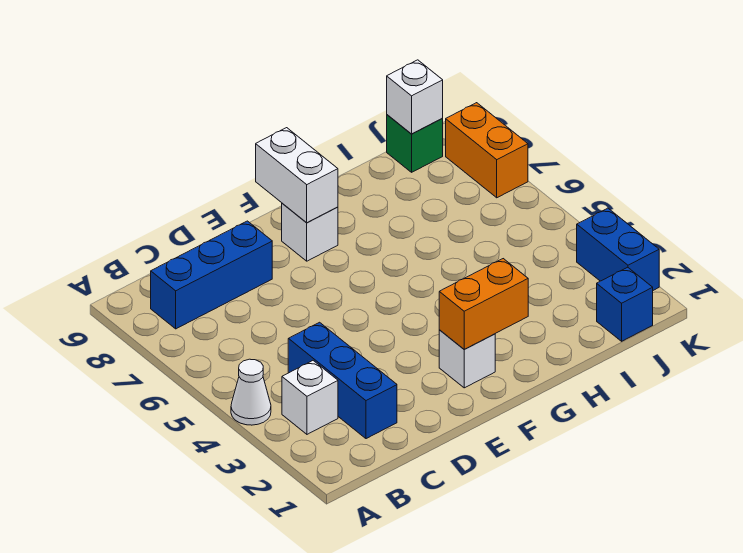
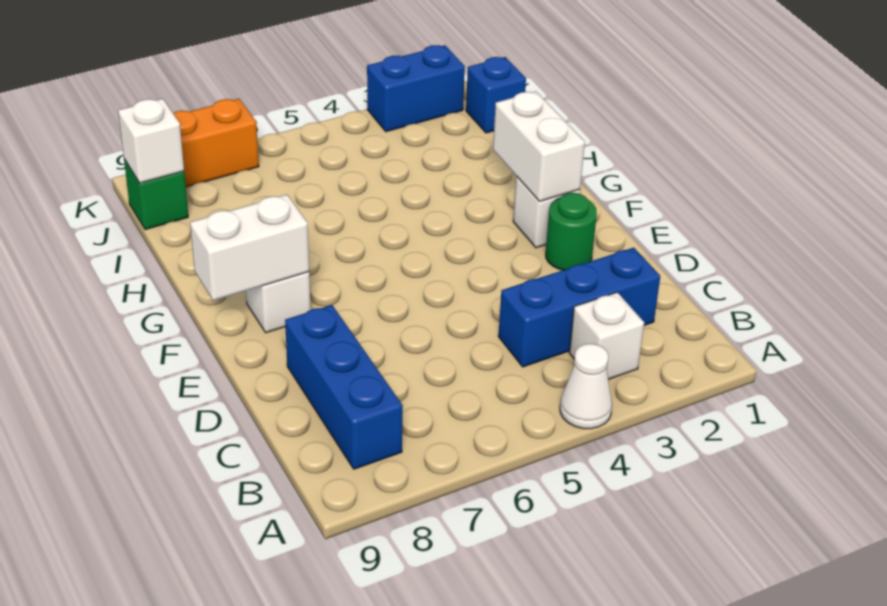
none -> green 1x1 round brick [546,193,597,270]
orange 1x2 brick [439,259,528,349] -> white 1x2 brick [493,91,585,201]

